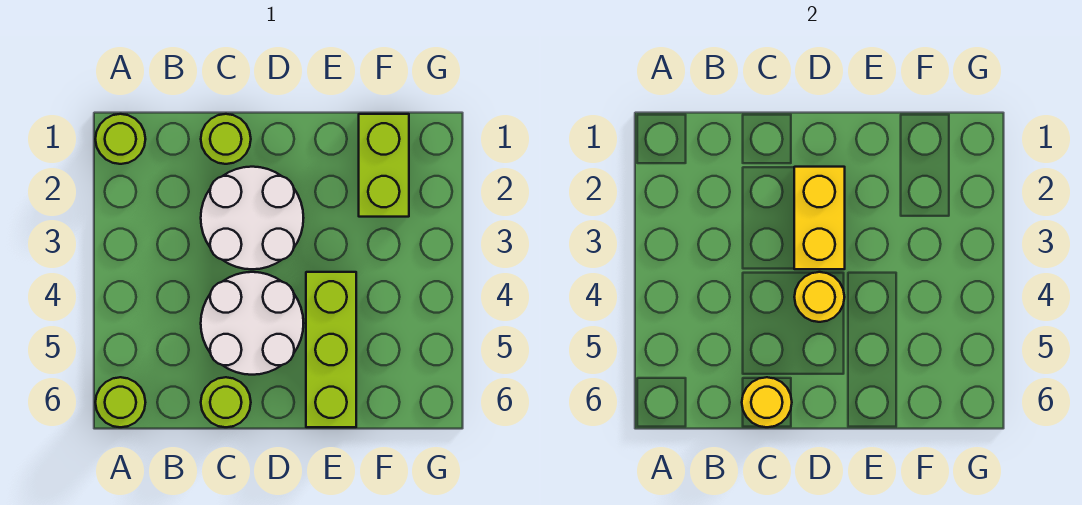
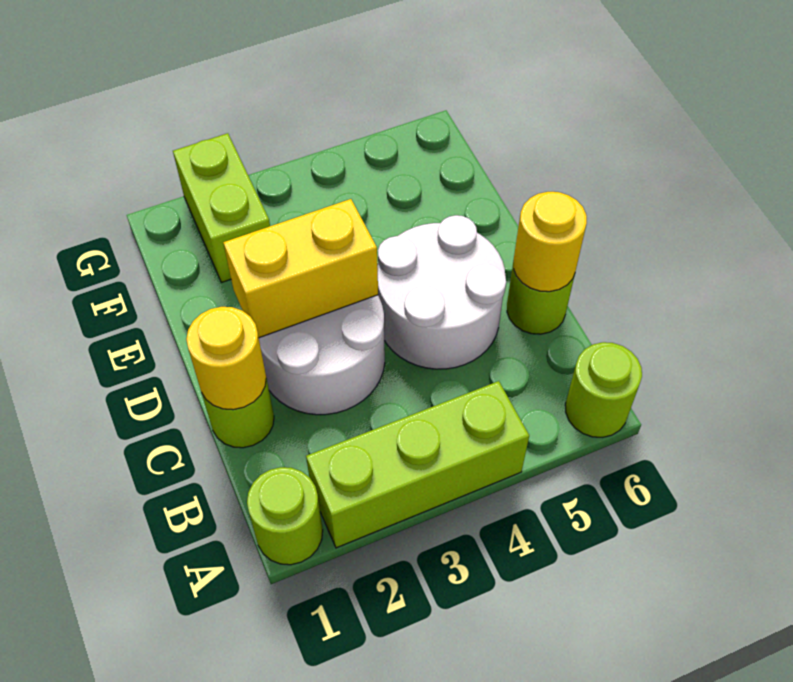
yellow 1x1 round brick [794,272,844,322] -> yellow 1x1 round brick moved to [186,307,266,410]
lime 1x3 brick [306,272,356,427] -> lime 1x3 brick moved to [306,381,529,548]
lime 1x2 brick [359,114,409,217] -> lime 1x2 brick turned to [173,133,270,283]

